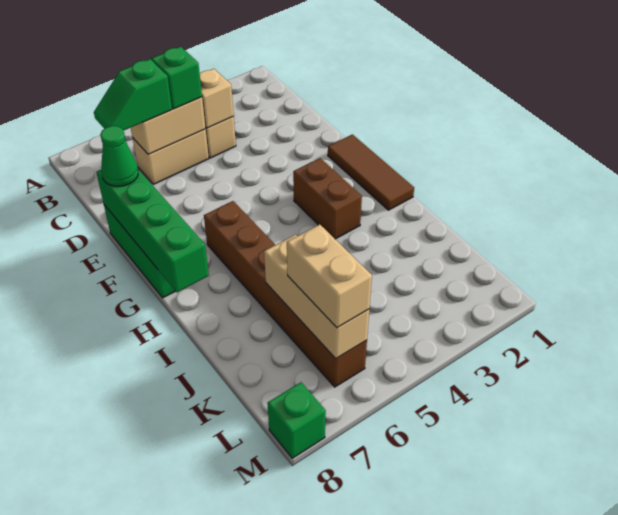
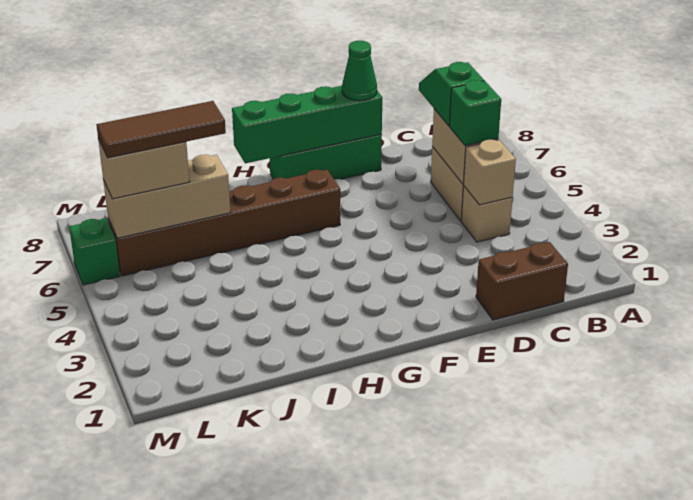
brown 1x3 tile [328,134,414,210] -> brown 1x3 tile moved to [96,101,226,158]
brown 1x2 brick [293,158,362,239] -> brown 1x2 brick moved to [476,242,568,320]
green 1x1 brick [268,382,326,458] -> green 1x1 brick moved to [69,218,120,285]

